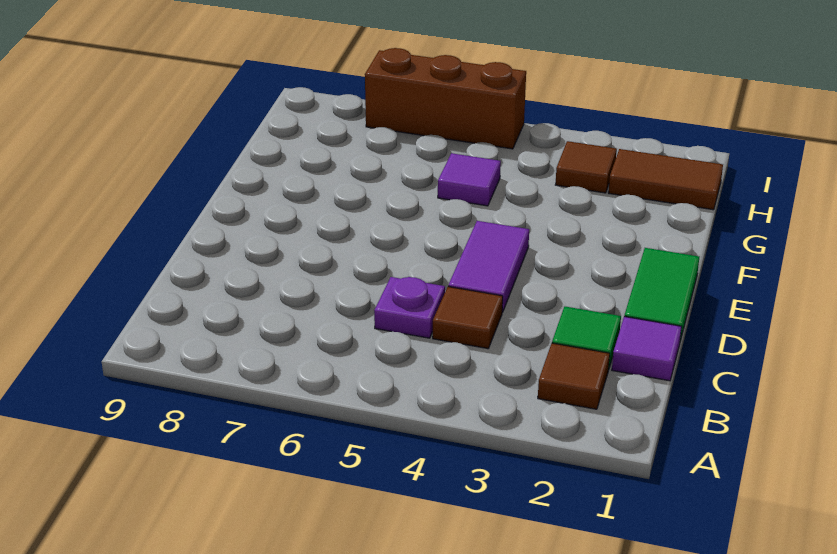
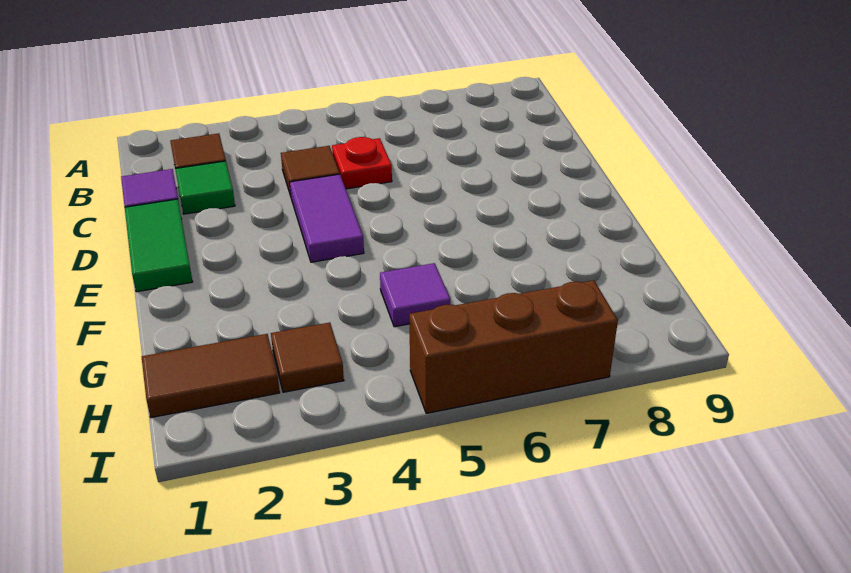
purple 1x1 plate [374,277,445,338] -> red 1x1 plate [332,137,392,189]

